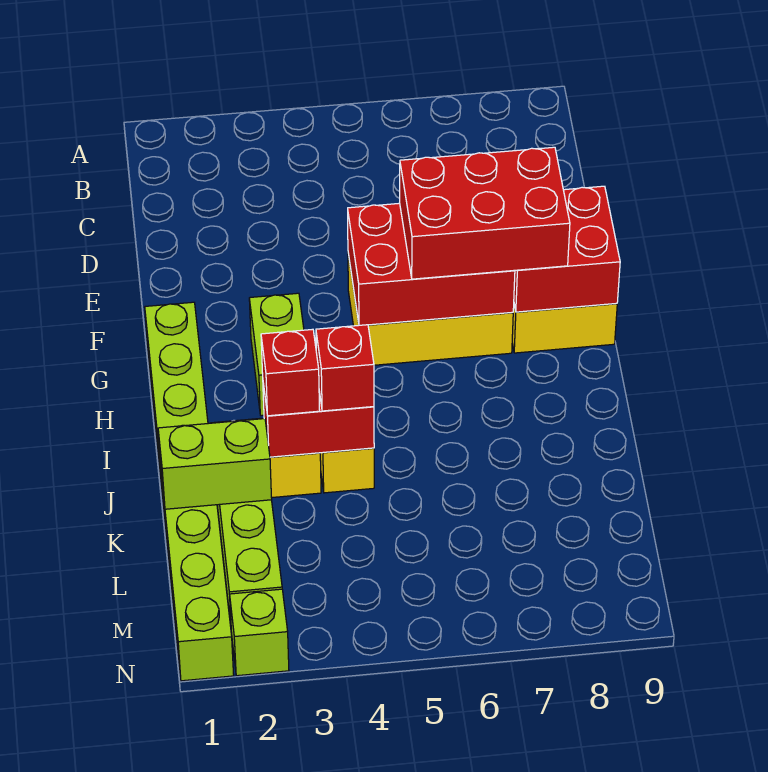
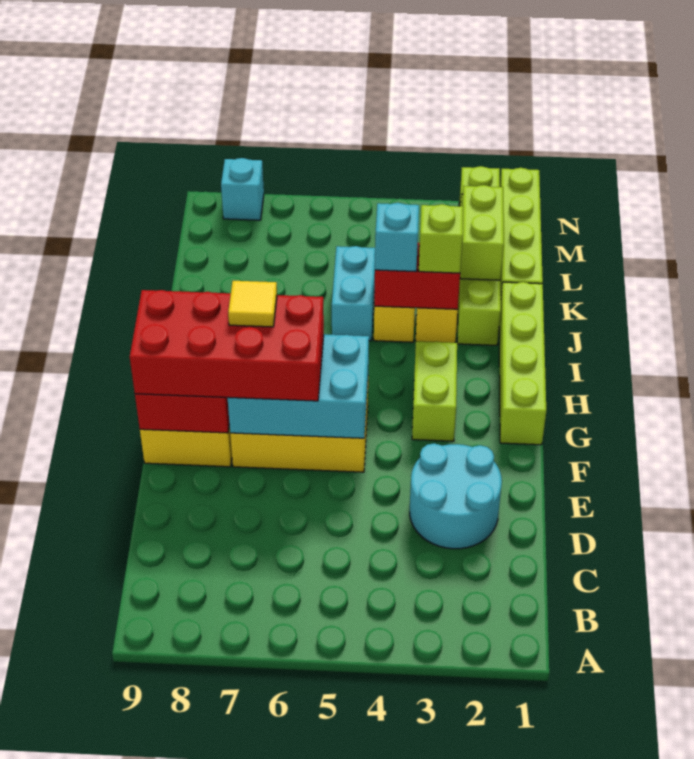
none -> cyan 2x2 round brick [410,443,502,549]
red 2x3 brick [348,203,515,325] -> cyan 2x3 brick [228,334,369,438]
red 2x3 brick [400,147,570,279] -> red 2x4 brick [130,290,324,401]
none -> yellow 1x1 tile [228,281,277,327]
red 1x1 brick [261,329,320,416] -> lime 1x1 brick [419,204,463,273]
red 1x1 brick [316,325,374,411] -> cyan 1x1 brick [375,203,419,272]
none -> cyan 1x2 brick [332,246,375,341]
lime 1x2 brick [158,419,272,509] -> lime 1x2 brick turned to [460,185,504,280]
none -> cyan 1x1 brick [221,158,264,220]

